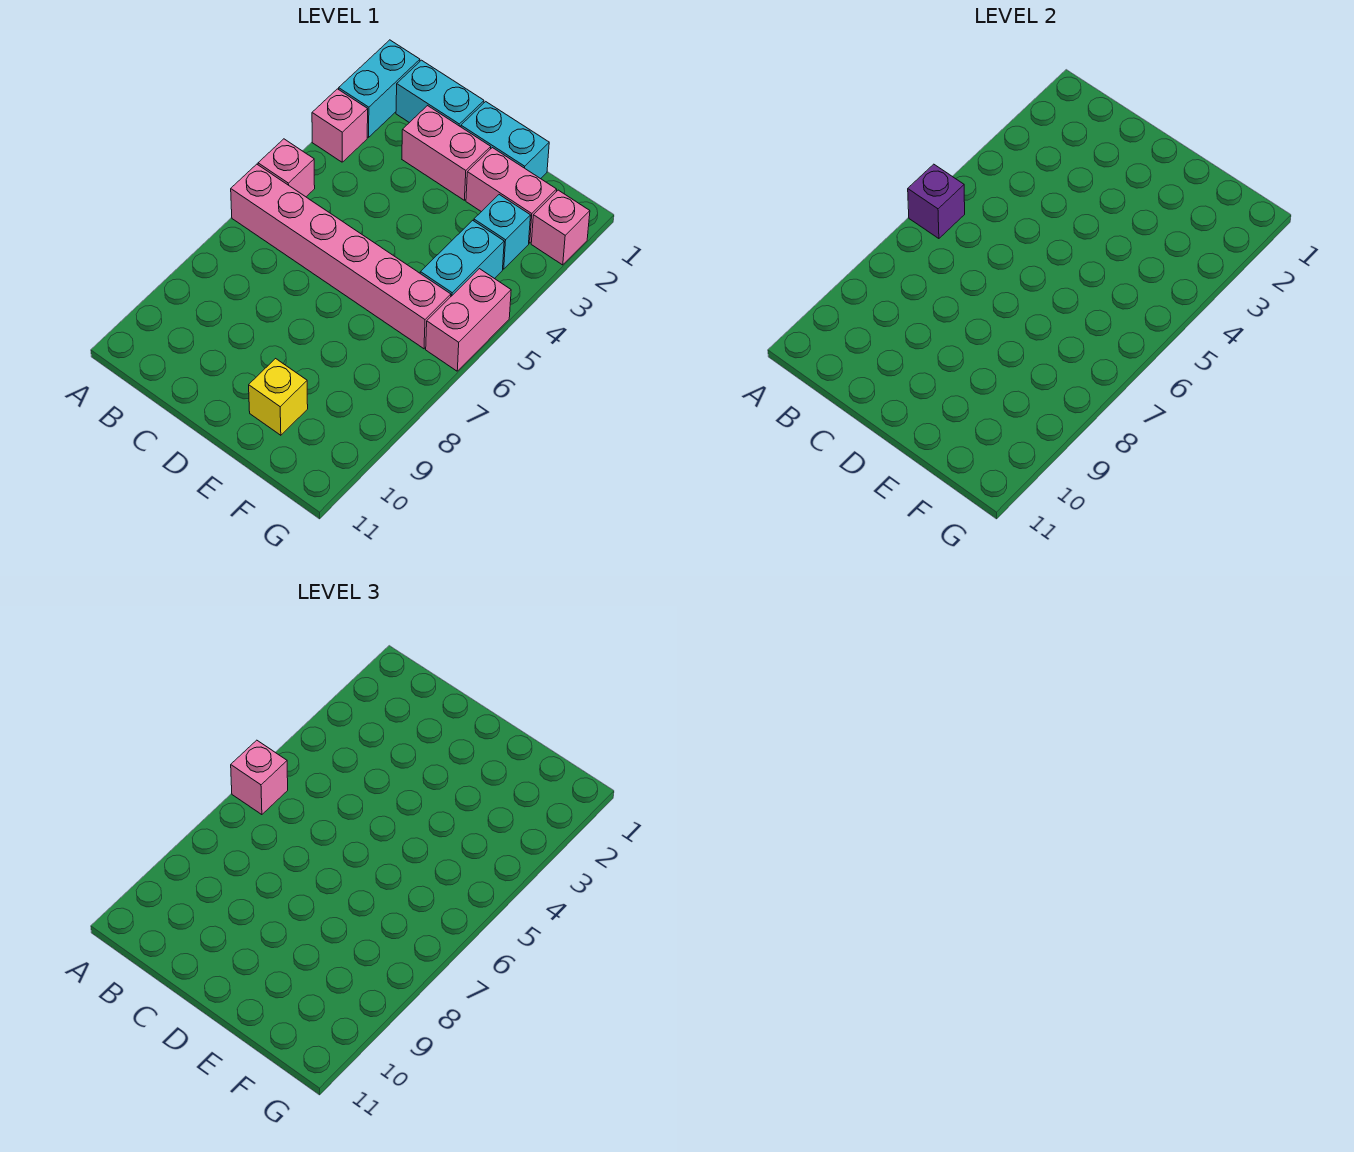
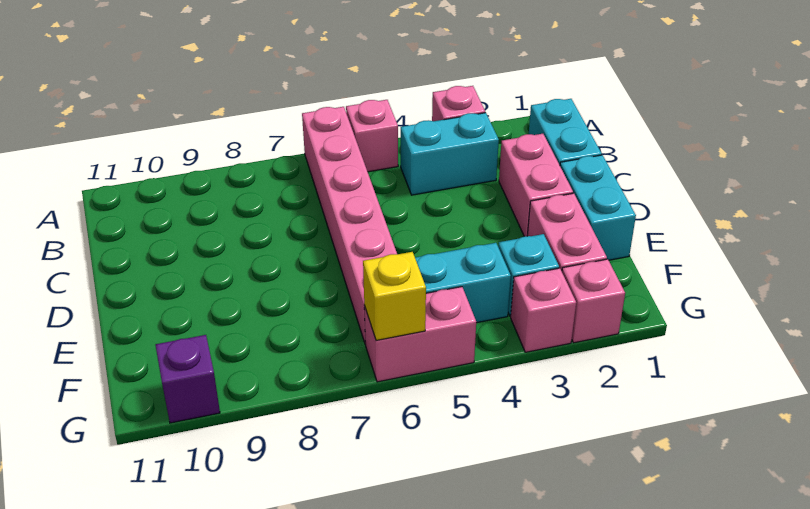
cyan 1x2 brick [339,40,420,137] -> cyan 1x2 brick moved to [401,113,499,195]
purple 1x1 brick [908,164,965,239] -> purple 1x1 brick moved to [156,335,220,423]
pink 1x1 brick [231,740,288,815] -> pink 1x1 brick moved to [511,268,576,352]
yellow 1x1 brick [249,359,308,435] -> yellow 1x1 brick moved to [363,252,426,341]

